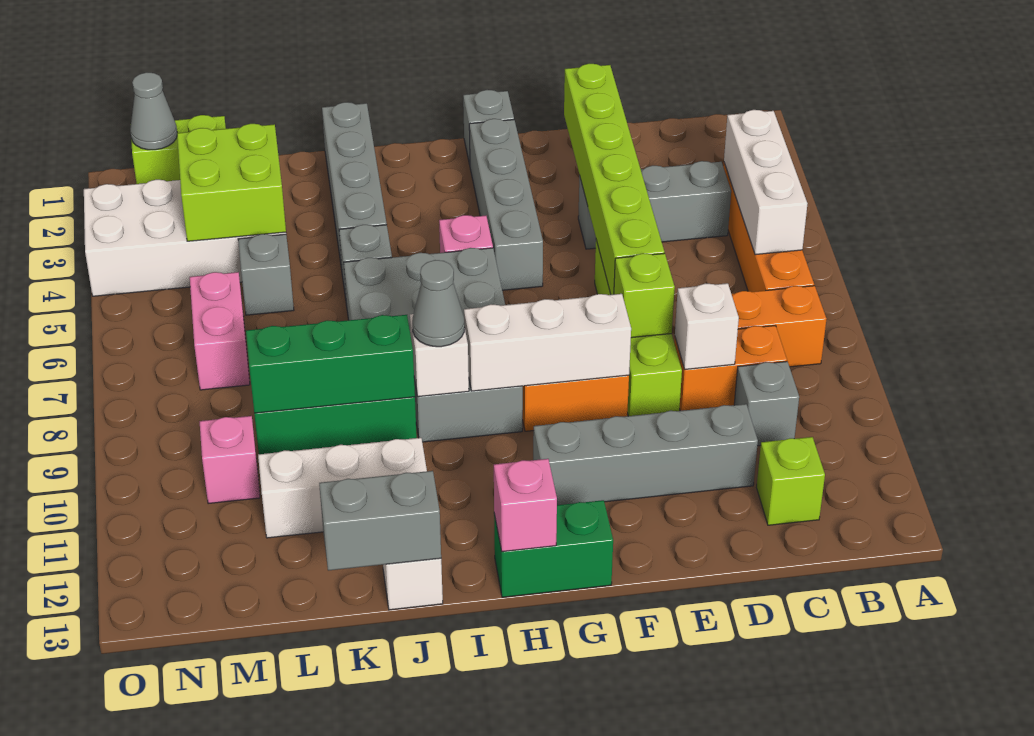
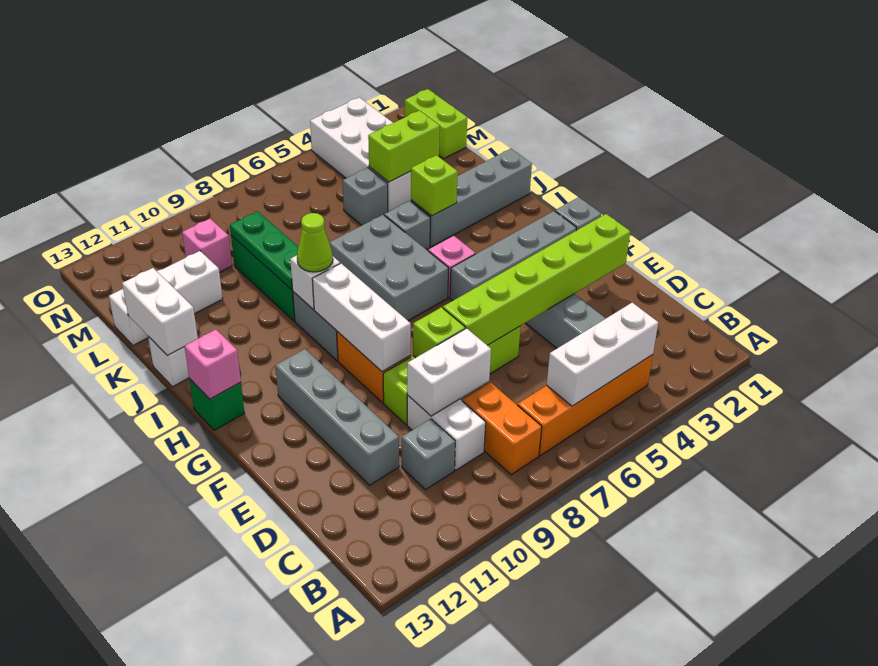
orange 1x2 brick [674,326,787,411] -> white 1x2 brick [407,395,486,470]
lime 1x1 brick [757,437,825,525] -> lime 1x1 brick moved to [411,155,458,216]
white 1x1 brick [675,283,739,369] -> white 1x2 brick [407,328,491,416]
green 1x2 brick [494,500,613,597] -> green 1x1 brick [190,379,244,430]
grey 1x1 cone [412,260,465,347] -> lime 1x1 cone [297,213,333,272]
green 1x3 brick [246,315,415,413] -> green 1x3 plate [230,211,298,290]
white 1x3 brick [258,438,427,538] -> white 1x3 brick turned to [109,251,223,345]
grey 1x2 brick [319,471,441,571] -> white 1x2 brick [122,268,198,356]
lime 2x2 brick [177,124,286,241] -> lime 1x2 brick [368,110,440,182]
pink 1x2 brick [190,272,250,390] -> none
grey 1x1 cone [130,72,177,150] -> none

